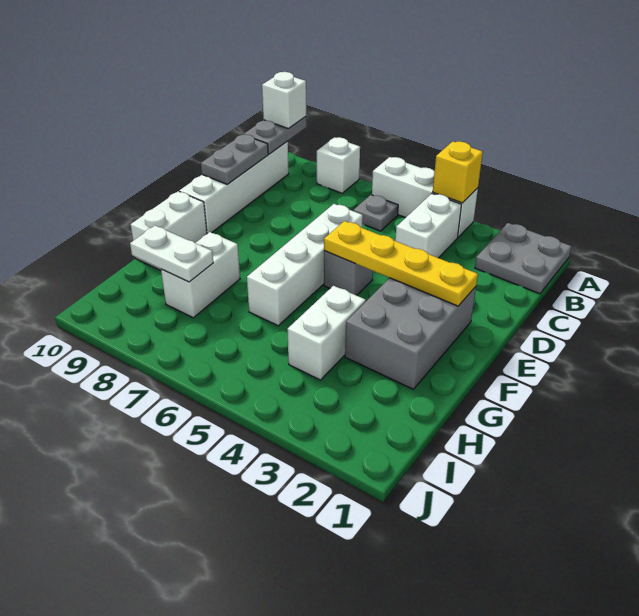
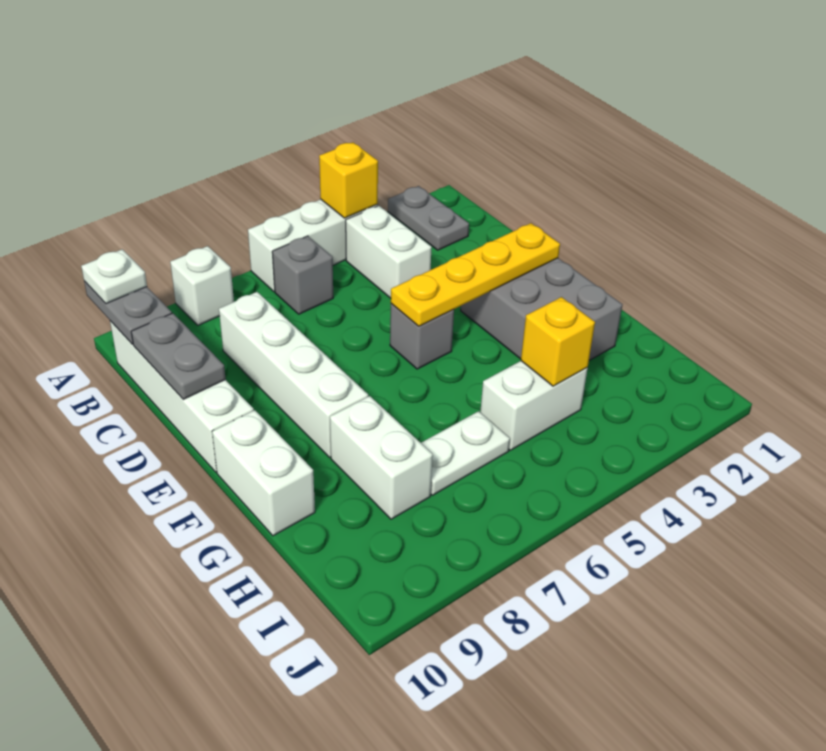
grey 2x2 plate [475,223,572,294] -> grey 1x2 plate [388,186,469,250]
white 1x1 brick [262,72,306,129] -> white 1x1 plate [81,249,147,304]
grey 1x1 plate [354,195,398,231] -> grey 1x1 brick [272,236,333,314]
white 1x4 brick [247,204,363,326] -> white 1x4 brick moved to [219,292,368,457]
white 1x2 brick [287,286,366,380] -> white 1x2 brick turned to [480,361,588,450]
none -> yellow 1x1 brick [521,297,595,386]
white 1x2 plate [130,226,213,282] -> white 1x2 plate moved to [421,411,510,495]

